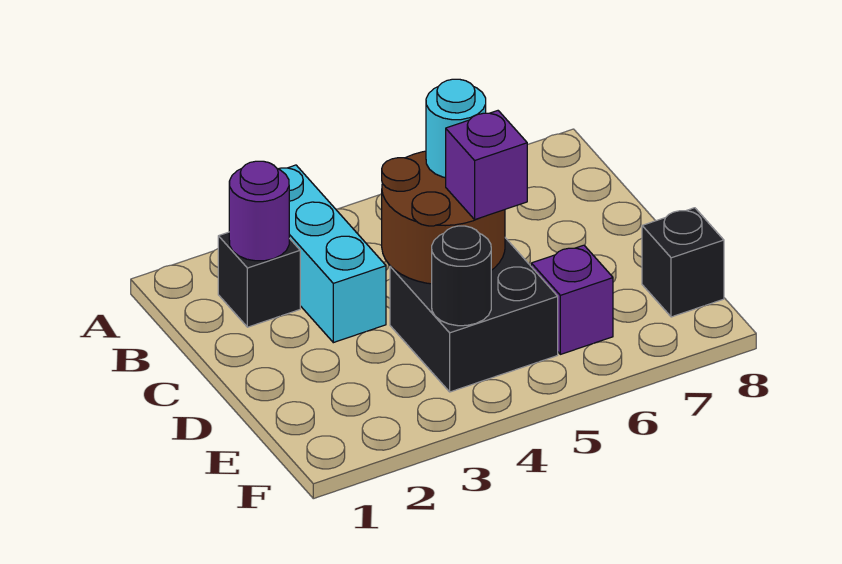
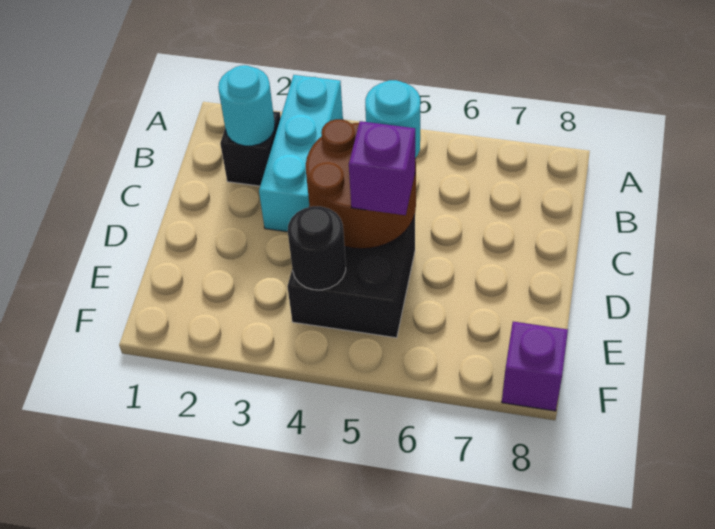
purple 1x1 round brick [229,161,289,261] -> cyan 1x1 round brick [218,65,275,146]
purple 1x1 brick [531,245,613,354] -> purple 1x1 brick moved to [502,322,568,411]
black 1x1 brick [642,208,724,317] -> none

